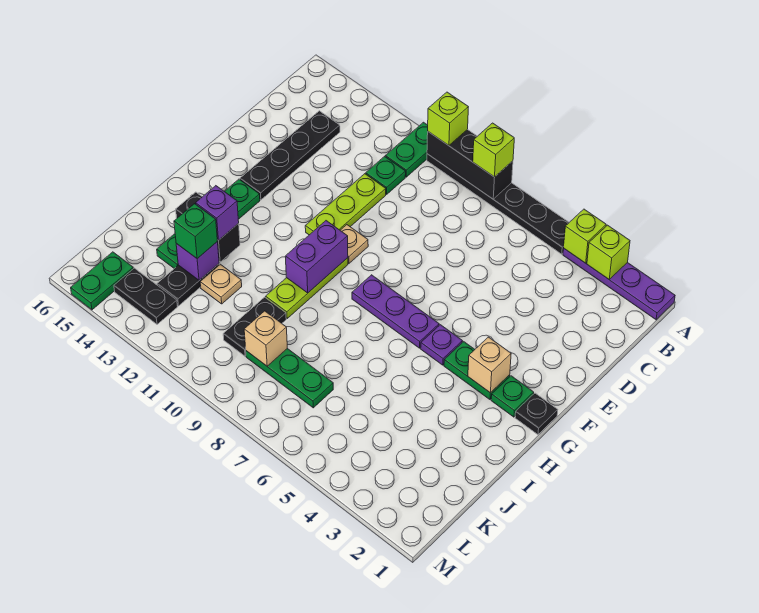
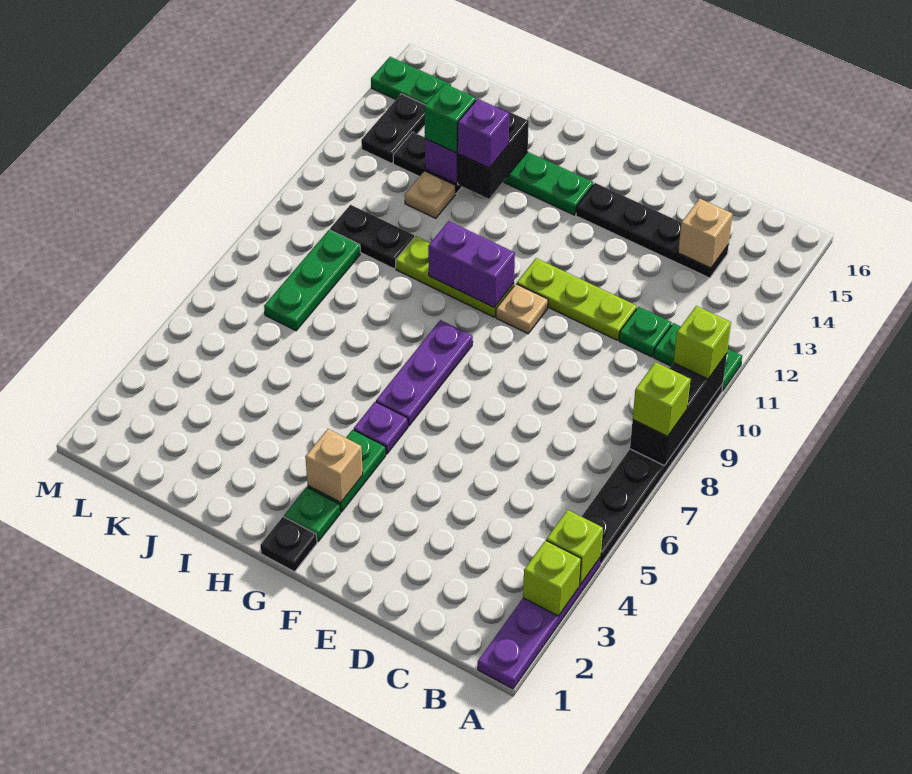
tan 1x1 brick [244,311,287,366] -> tan 1x1 brick moved to [678,199,733,268]

